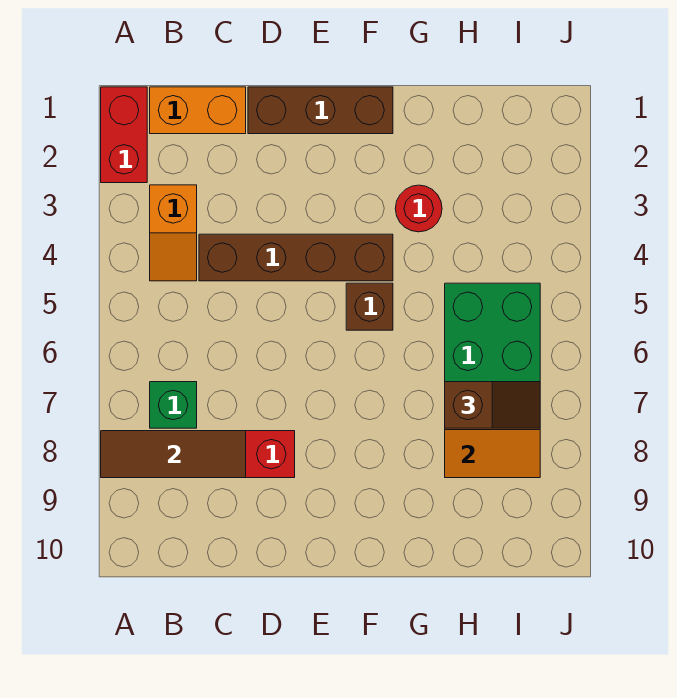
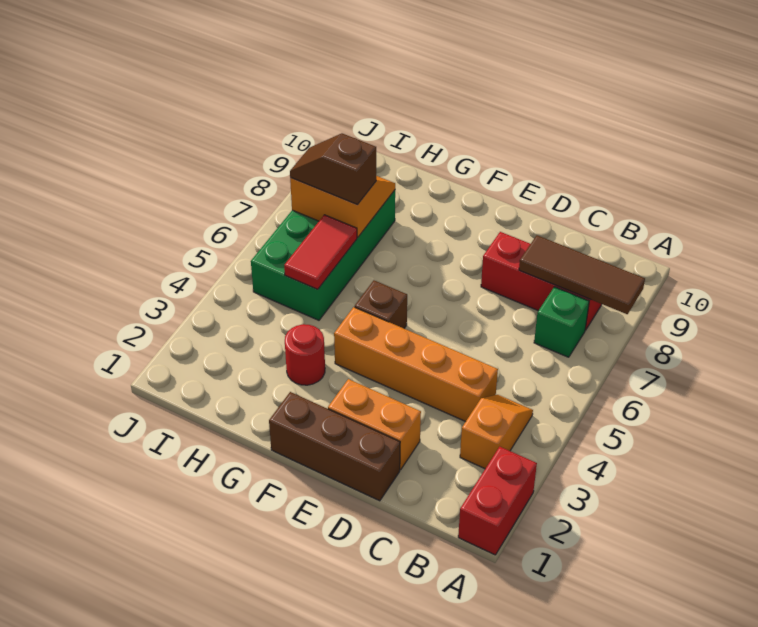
orange 1x2 brick [150,87,246,134] -> orange 1x2 brick moved to [328,379,421,470]
brown 1x4 brick [199,234,393,281] -> orange 1x4 brick [334,307,498,422]
none -> red 1x2 tile [284,215,357,289]

